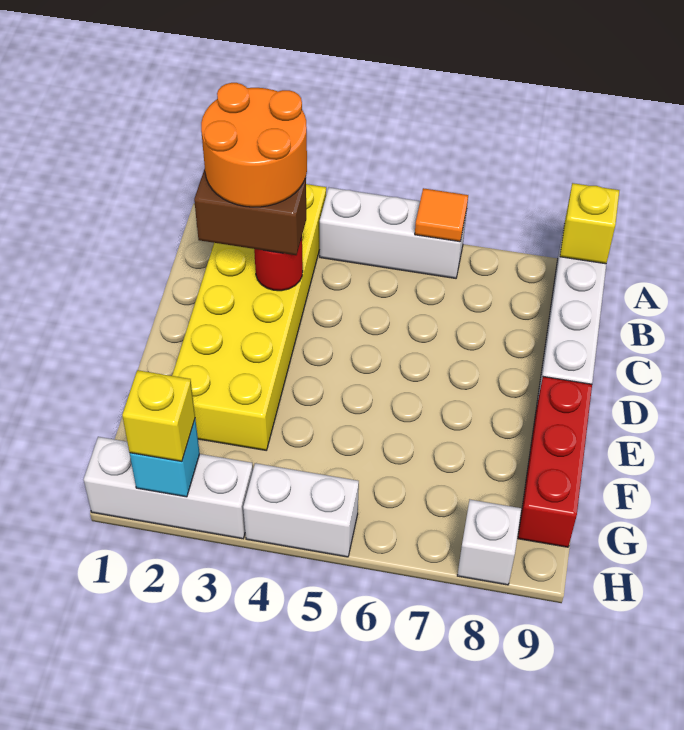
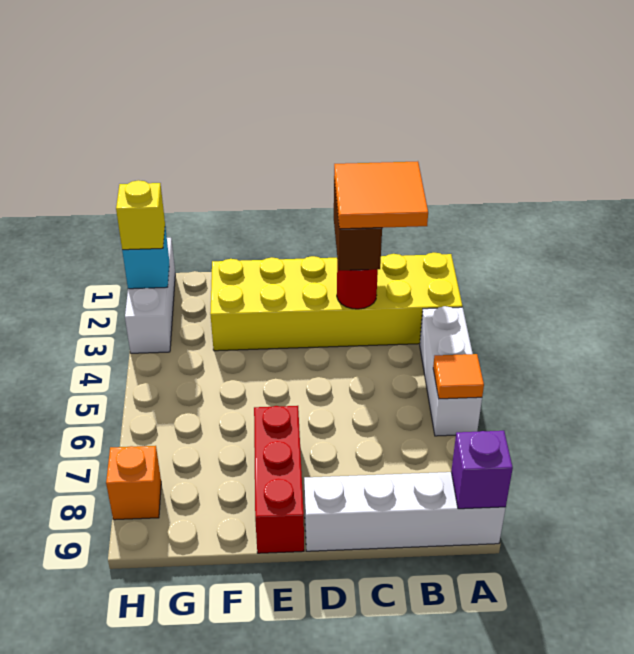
yellow 1x1 brick [560,183,619,264] -> purple 1x1 brick [451,431,513,509]
orange 2x2 round brick [201,83,307,207] -> orange 2x2 tile [334,161,428,229]
red 1x3 brick [518,377,592,547] -> red 1x3 brick turned to [254,406,304,553]
white 1x2 brick [243,463,359,557] -> none
white 1x1 brick [457,500,521,585] -> orange 1x1 brick [106,446,161,520]

